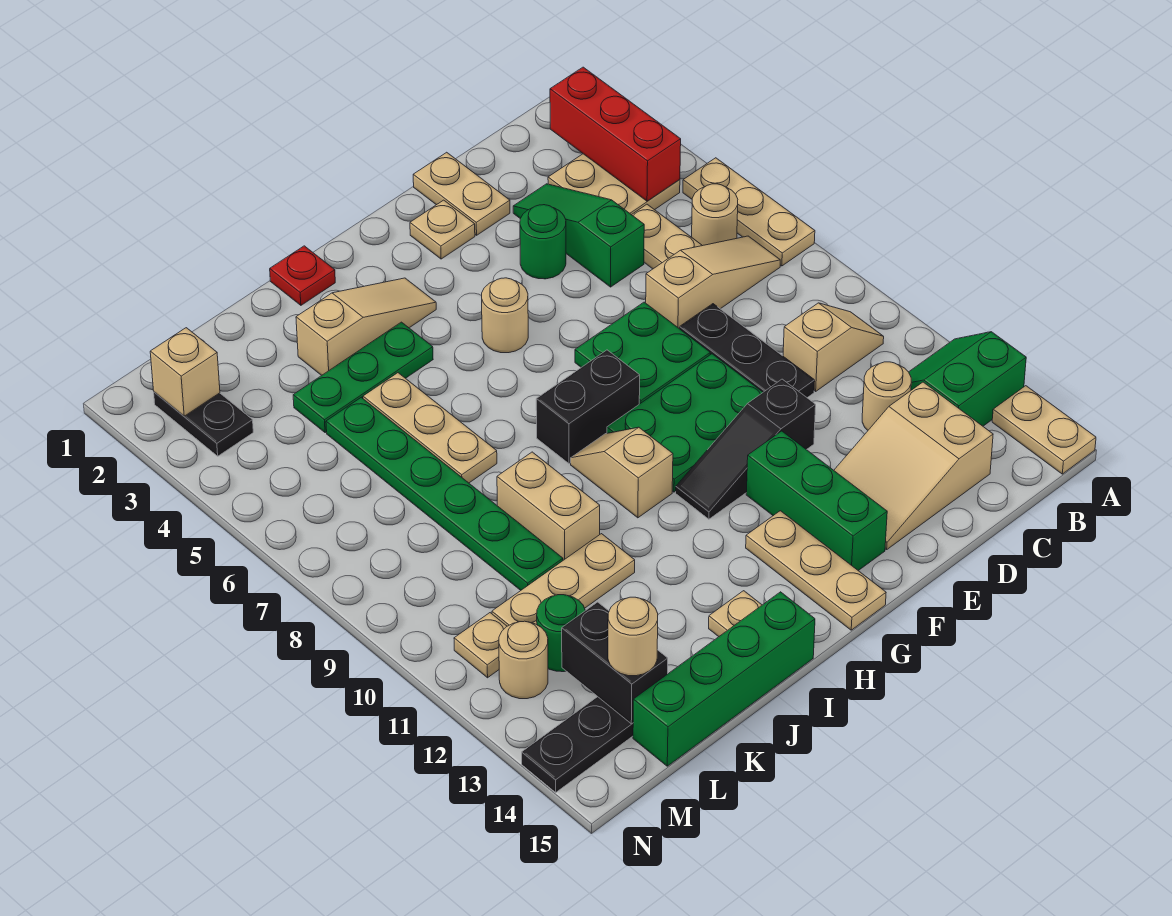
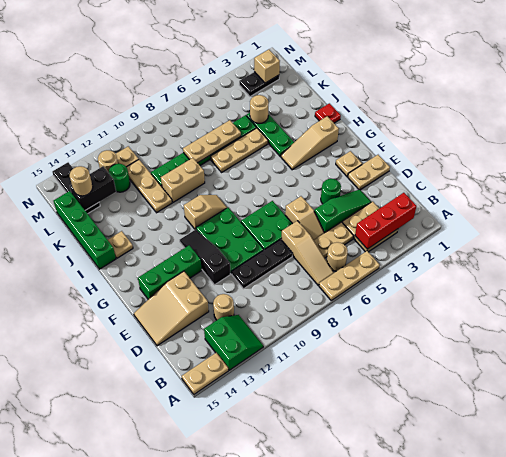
tan 1x2 slope [783,303,884,391] -> tan 1x2 slope moved to [285,196,324,240]
tan 2x3 slope [834,382,993,550] -> tan 2x3 slope turned to [134,271,209,346]
tan 1x1 round brick [482,278,528,353] -> tan 1x1 round brick moved to [250,95,269,124]
black 1x2 brick [536,350,640,464] -> none
tan 1x3 plate [746,511,886,630] -> tan 1x3 plate moved to [183,120,241,163]
tan 1x3 slope [296,278,436,375] -> tan 1x3 slope turned to [281,116,339,170]

